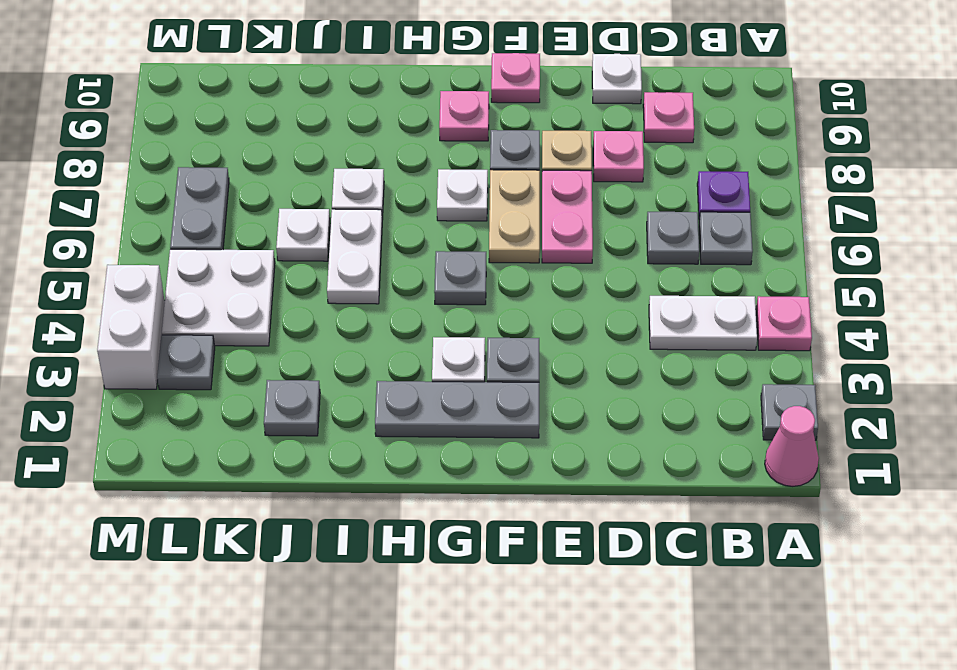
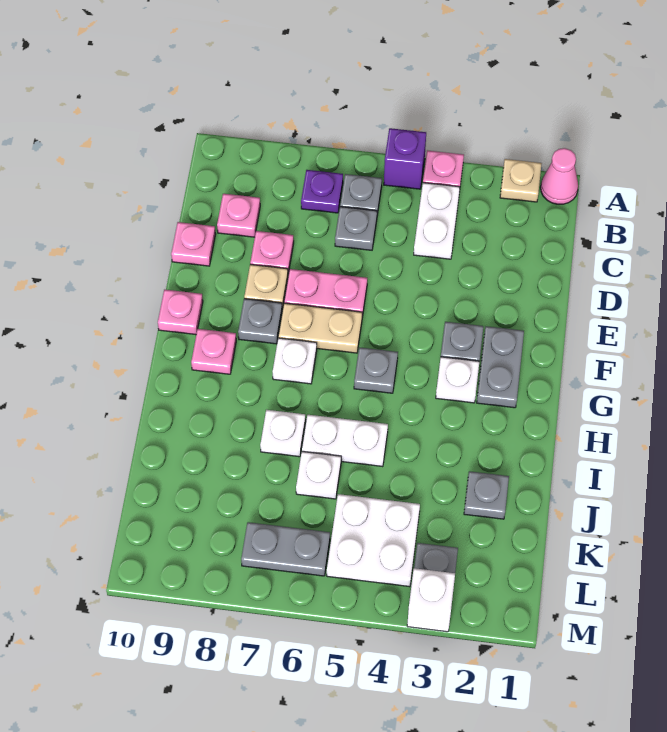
grey 1x1 plate [761,384,818,440] -> tan 1x1 plate [500,159,542,202]
none -> purple 1x1 brick [384,128,426,189]
white 1x1 plate [592,54,642,104] -> pink 1x1 plate [171,222,216,266]
grey 1x3 plate [375,381,539,438] -> grey 1x2 plate [477,326,524,408]
white 1x2 brick [97,265,165,389] -> white 1x1 brick [407,568,455,632]

